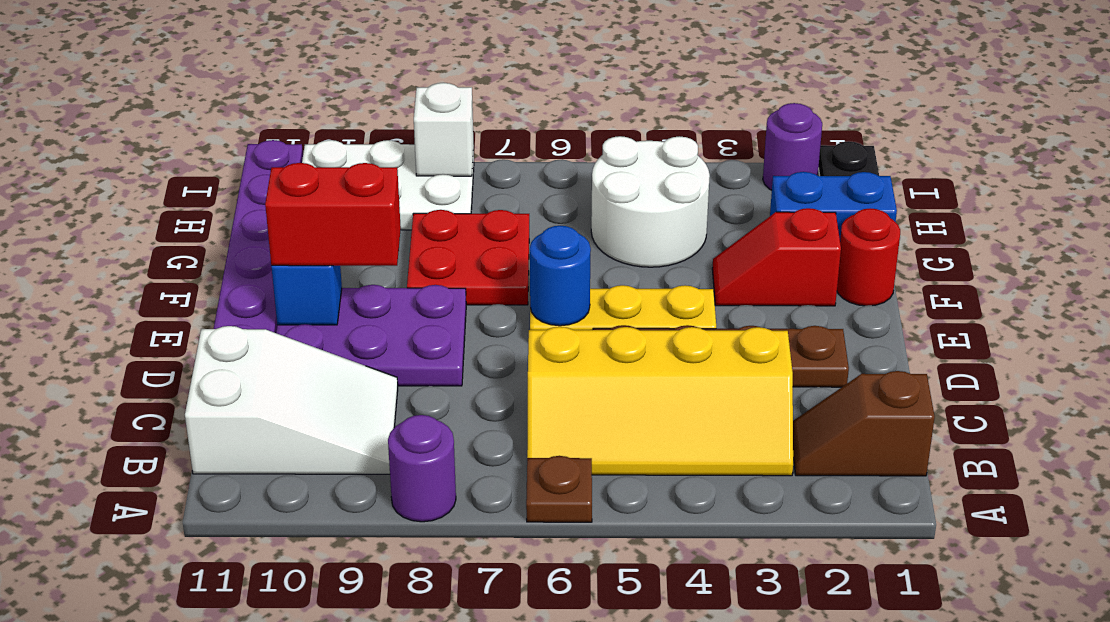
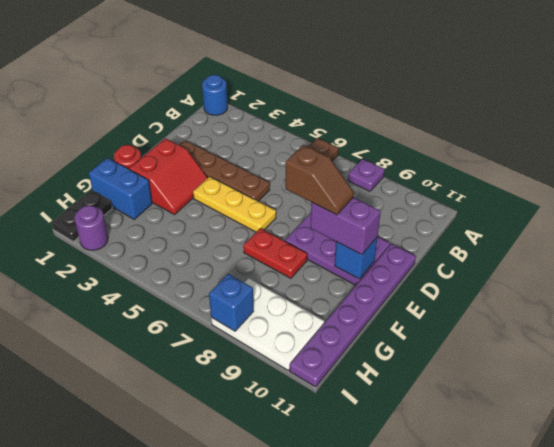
purple 1x1 round brick [388,415,456,522] -> purple 1x1 plate [348,159,385,191]
brown 1x2 slope [793,371,935,476] -> brown 1x2 slope moved to [285,145,354,215]
yellow 2x4 slope [527,327,793,476] -> none
white 2x3 slope [185,326,398,474] -> none
blue 1x1 round brick [530,226,591,326] -> blue 1x1 round brick moved to [202,75,228,115]
red 1x2 brick [265,163,401,266] -> purple 1x2 brick [310,198,381,255]
red 1x2 slope [712,208,841,306] -> red 2x2 slope [129,138,208,215]
red 2x2 plate [407,210,529,305] -> red 1x2 plate [243,228,307,278]
white 2x2 round brick [591,136,710,267] -> none
white 1x1 brick [414,83,473,176] -> blue 1x1 brick [209,274,254,331]

